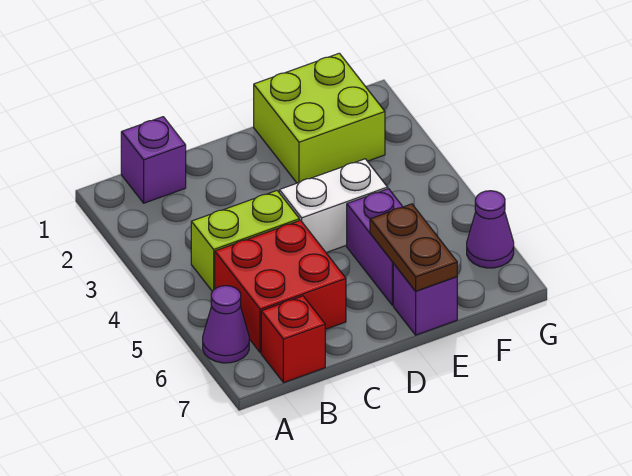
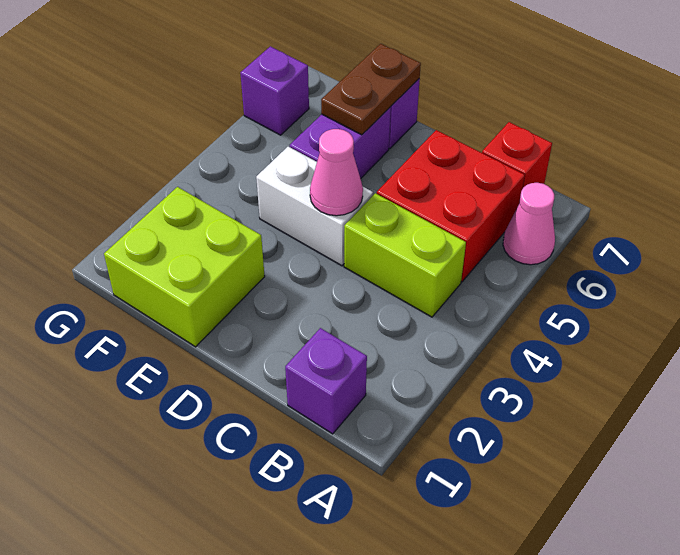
purple 1x1 cone [203,286,249,363] -> pink 1x1 cone [503,183,555,265]
none -> pink 1x1 cone [310,129,363,216]
purple 1x1 cone [467,191,514,268] -> purple 1x1 brick [241,46,309,135]

